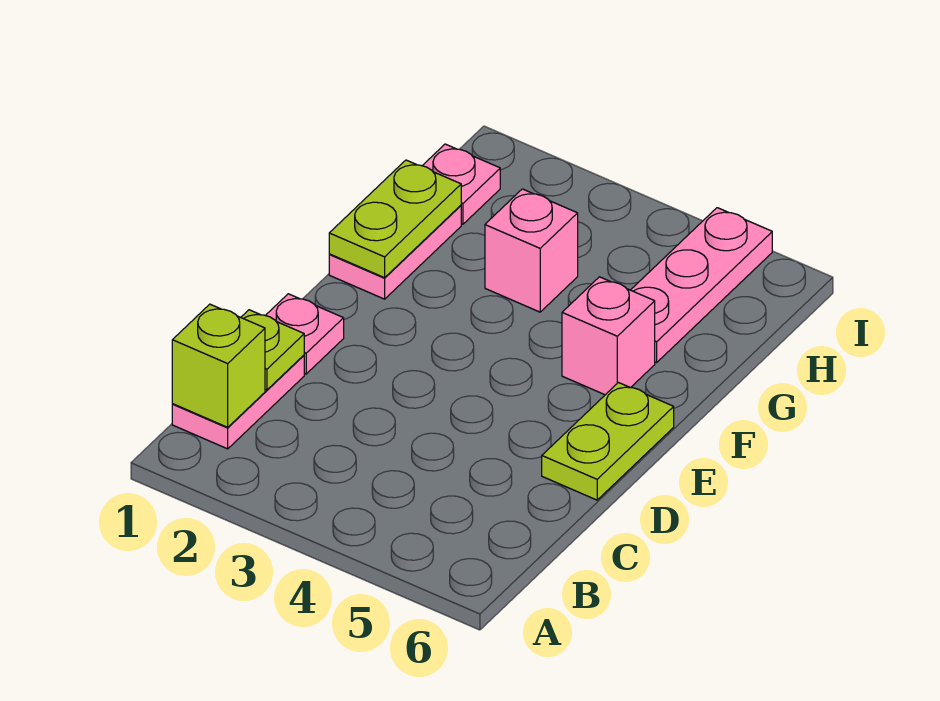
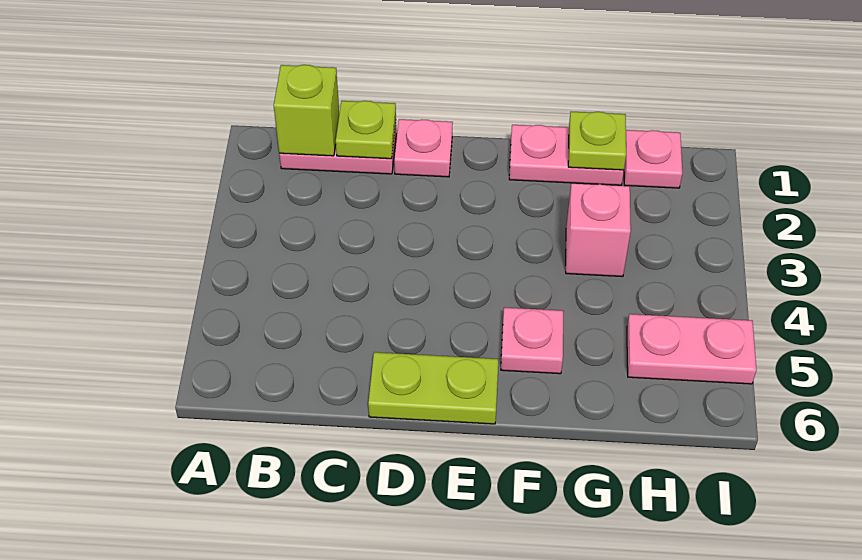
lime 1x2 plate [329,160,461,278] -> lime 1x1 plate [568,112,626,170]
pink 1x1 brick [562,277,655,395] -> pink 1x1 plate [501,307,564,374]
pink 1x3 plate [631,208,772,363] -> pink 1x2 plate [627,314,757,384]

